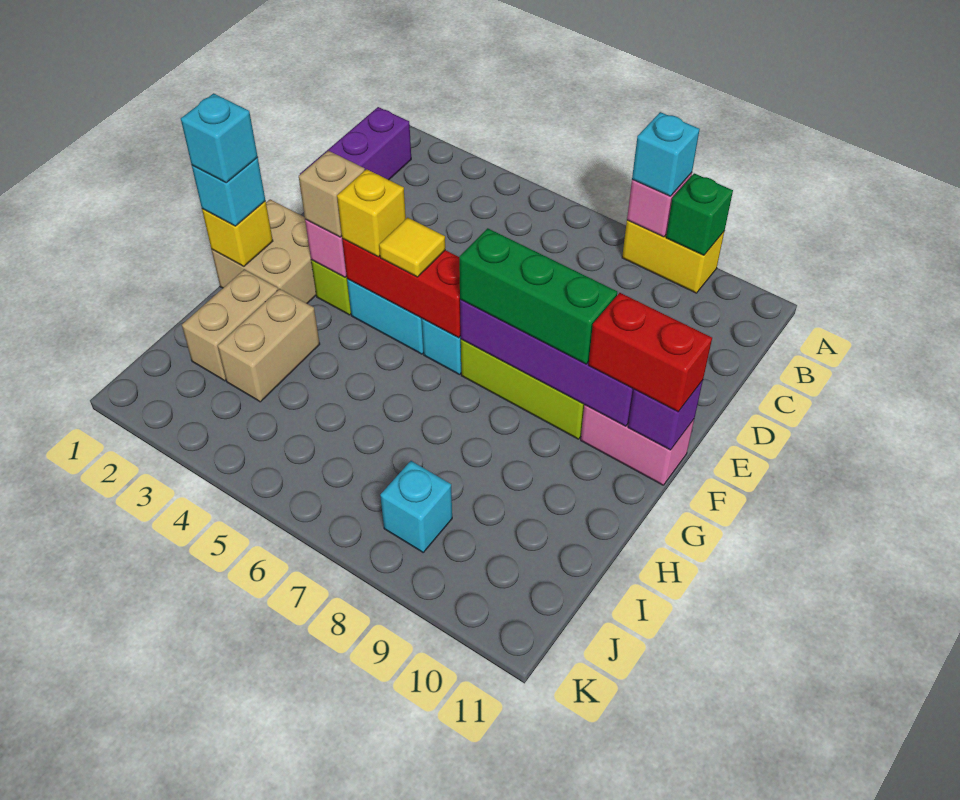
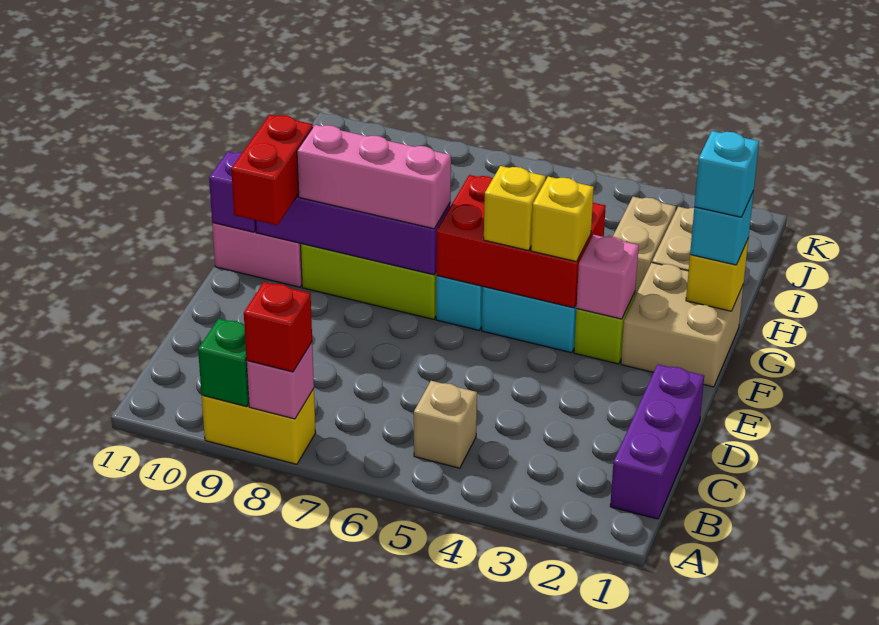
cyan 1x1 brick [632,112,700,196] -> red 1x1 brick [244,282,312,372]
tan 1x1 brick [299,151,365,237] -> tan 1x1 brick moved to [414,381,477,468]
red 1x3 brick [342,239,461,338] -> red 2x3 brick [436,175,606,308]
yellow 1x1 tile [379,218,445,277] -> yellow 1x1 brick [484,166,546,250]
green 1x3 brick [459,228,617,364] -> pink 1x3 brick [297,125,451,229]
red 1x2 brick [588,293,712,412] -> red 1x2 brick turned to [231,115,313,225]
cyan 1x1 brick [380,461,452,552] -> none

